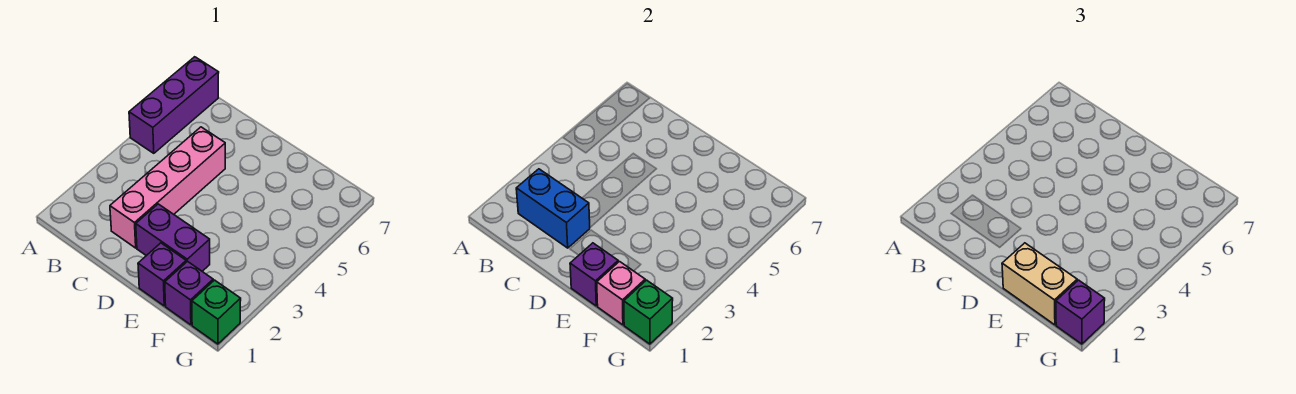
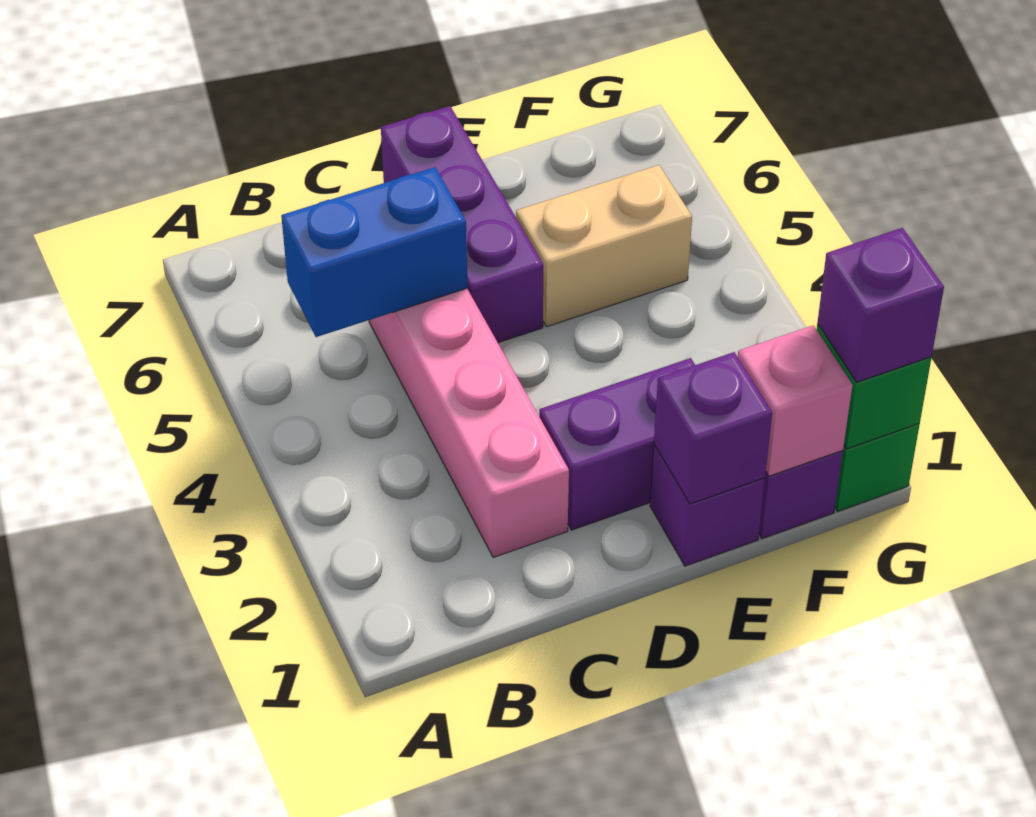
purple 1x3 brick [129,57,219,153] -> purple 1x3 brick moved to [381,106,543,343]
blue 1x2 brick [516,169,590,248] -> blue 1x2 brick moved to [281,167,467,337]
tan 1x2 brick [1002,243,1077,325] -> tan 1x2 brick moved to [516,165,692,327]

